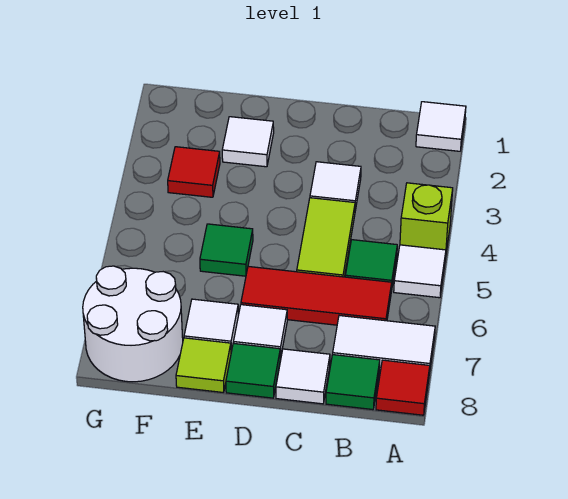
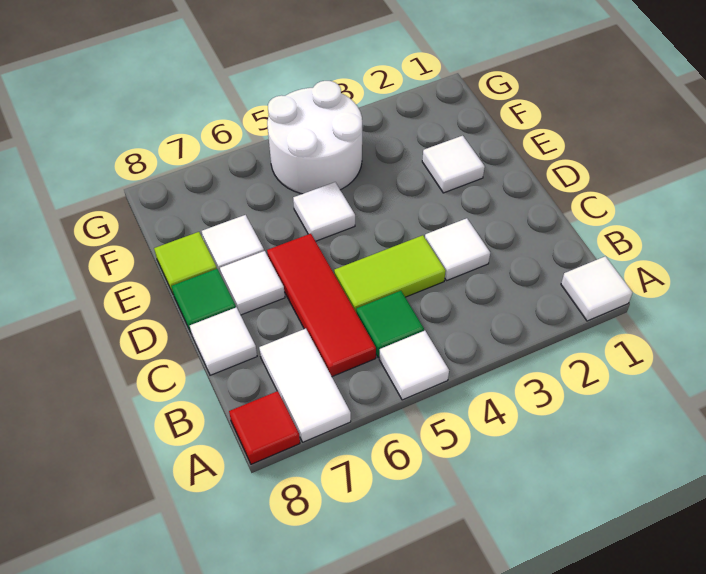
lime 1x1 brick [400,183,453,258] -> none
green 1x1 tile [326,355,380,410] -> none
green 1x1 tile [200,224,253,276] -> white 1x1 tile [293,182,355,241]
red 1x1 tile [168,147,220,197] -> none
white 2x2 round brick [83,266,183,382] -> white 2x2 round brick moved to [267,81,362,194]

